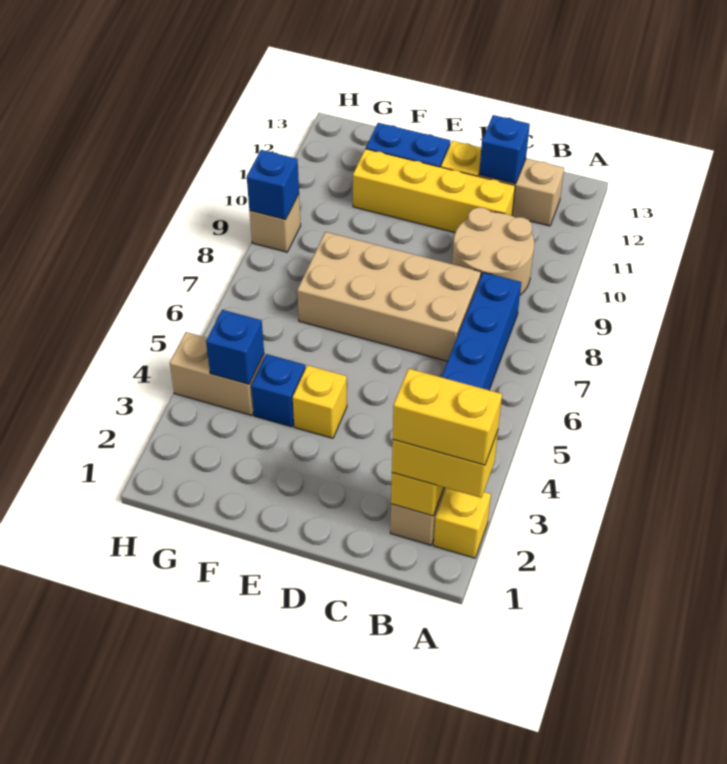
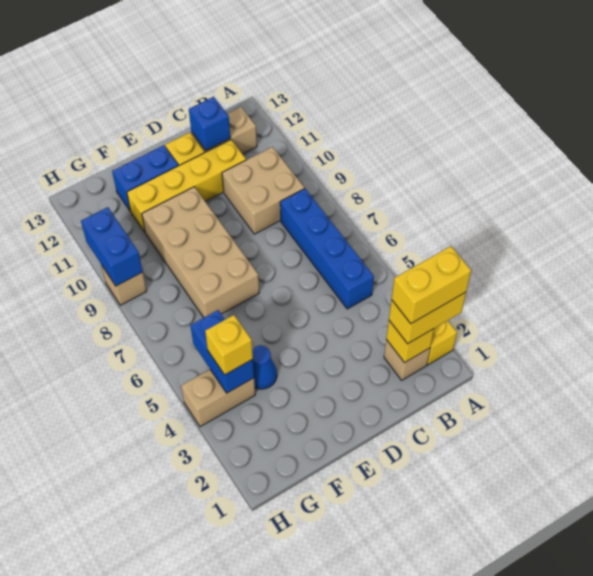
tan 2x2 round brick [452,207,534,295] -> tan 2x2 brick [222,147,304,234]
tan 2x4 brick [297,232,481,361] -> tan 2x4 brick turned to [142,187,259,318]
yellow 1x1 brick [293,365,347,438] -> yellow 1x1 brick moved to [205,315,253,375]
blue 1x1 brick [251,354,305,427] -> blue 1x1 cone [252,345,277,389]
blue 1x1 brick [206,310,264,384] -> blue 1x2 brick [190,310,254,393]
blue 1x1 brick [247,150,299,220] -> blue 1x2 brick [81,207,143,286]

